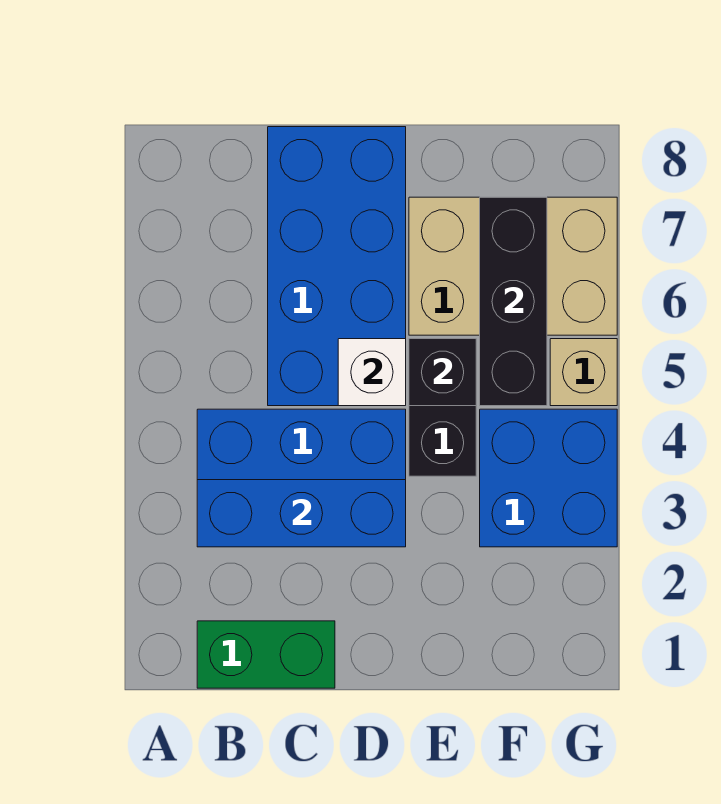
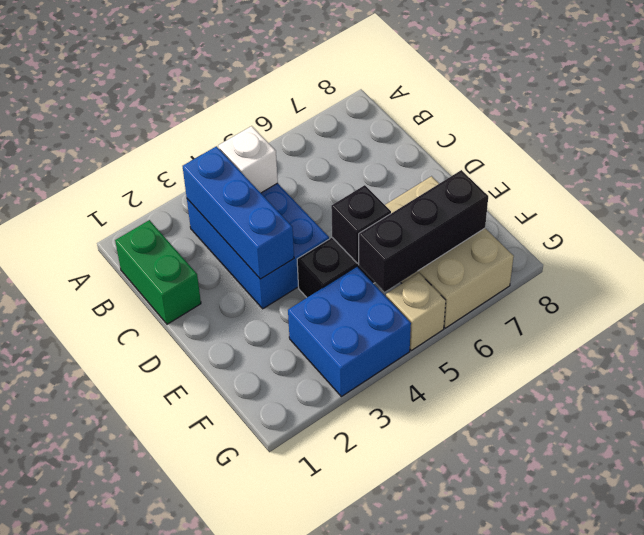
blue 2x4 brick [268,127,406,406] -> none
white 1x1 brick [338,339,406,406] -> white 1x1 brick moved to [218,126,278,193]

